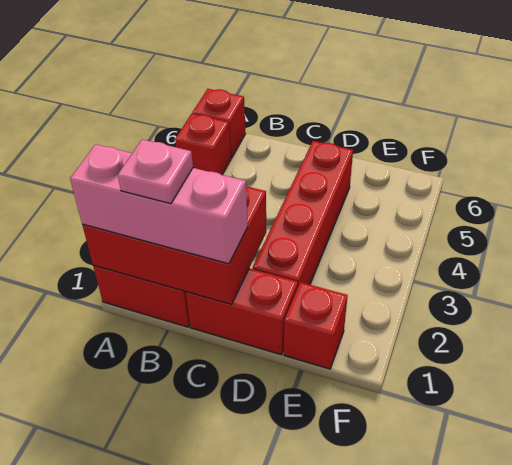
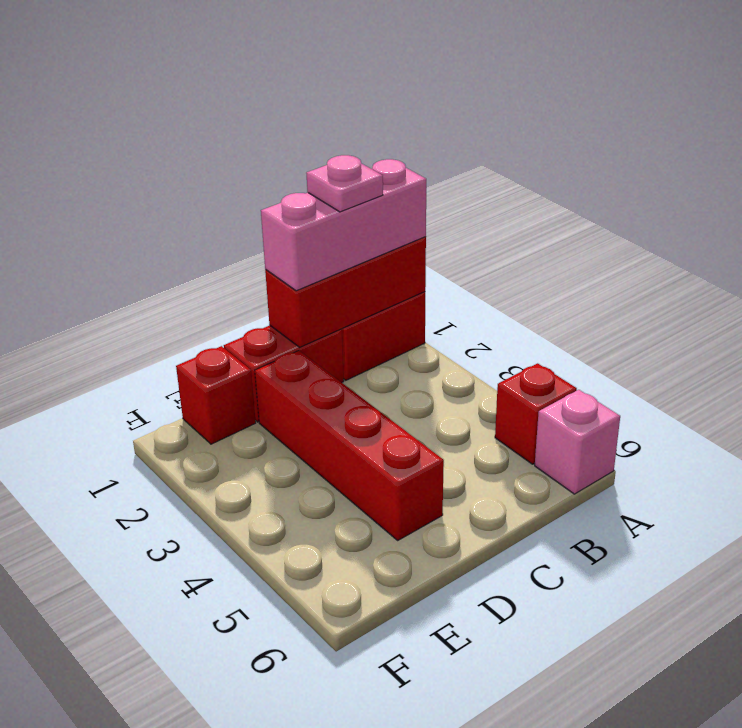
red 2x3 brick [82,186,266,305] -> red 1x3 brick [265,237,426,347]
red 1x1 brick [192,89,246,158] -> pink 1x1 brick [535,390,620,494]

